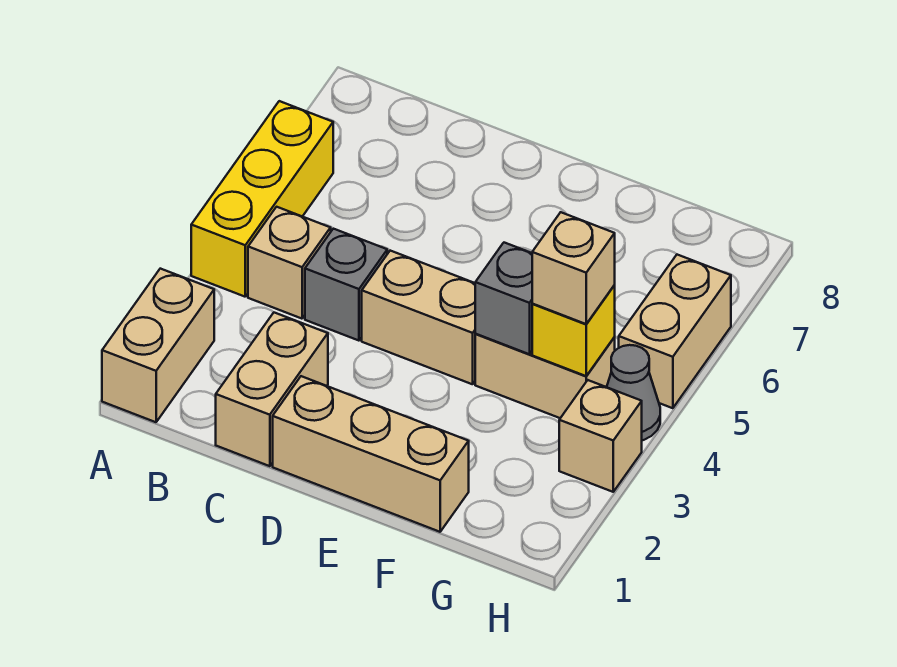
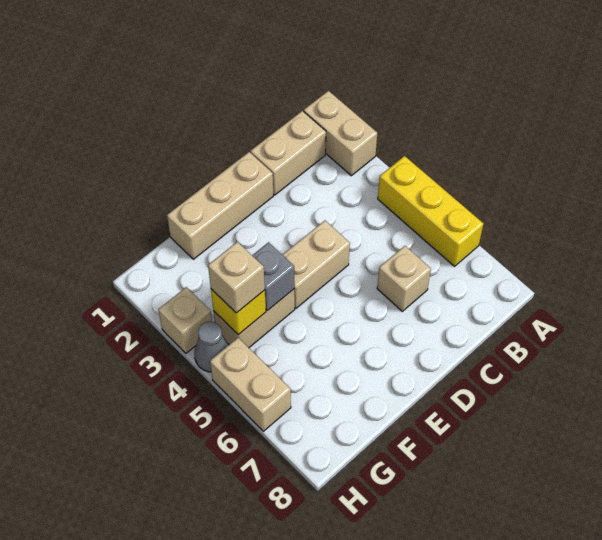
tan 1x1 brick [248,207,331,319] -> tan 1x1 brick moved to [377,246,431,311]
tan 1x2 brick [216,313,328,466] -> tan 1x2 brick turned to [250,111,326,195]
grey 1x1 brick [305,229,387,341] -> none

